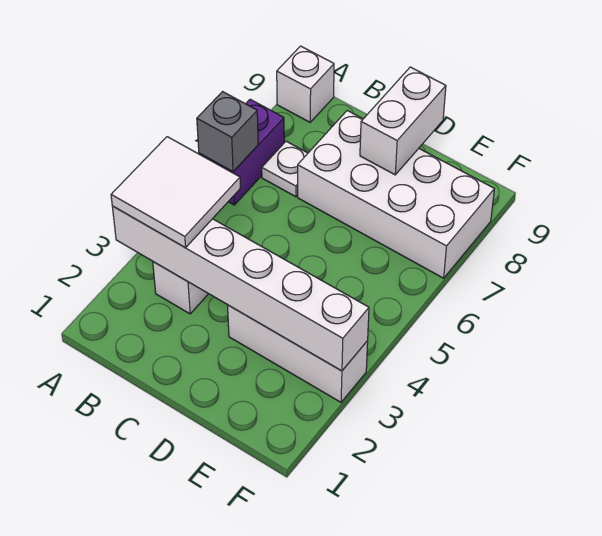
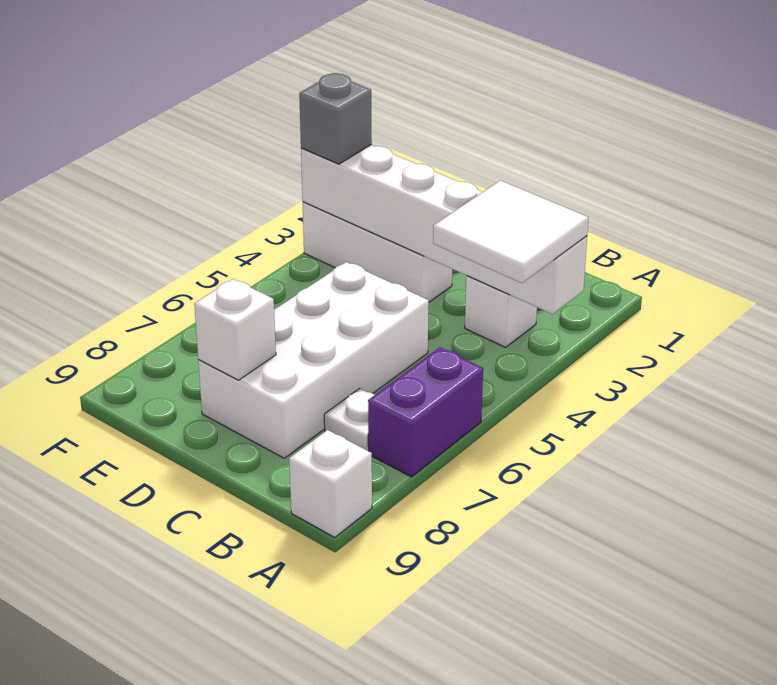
grey 1x1 brick [197,92,258,172] -> grey 1x1 brick moved to [299,73,372,164]
white 2x4 brick [298,111,494,278] -> white 2x4 brick turned to [198,262,429,458]
white 1x2 brick [360,67,446,175] -> white 1x1 brick [194,279,276,380]

